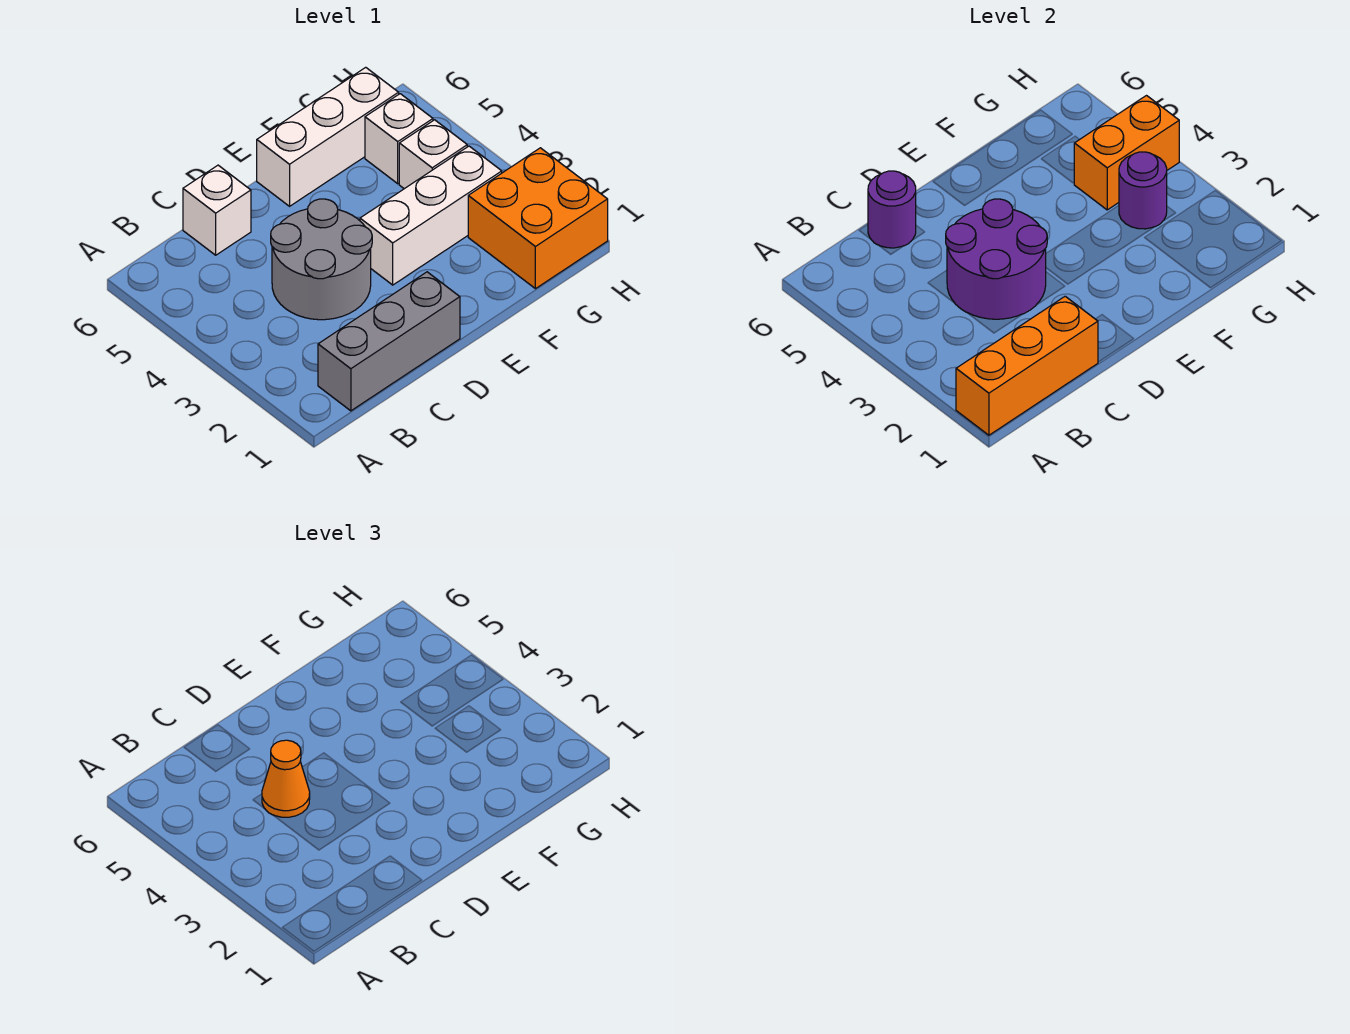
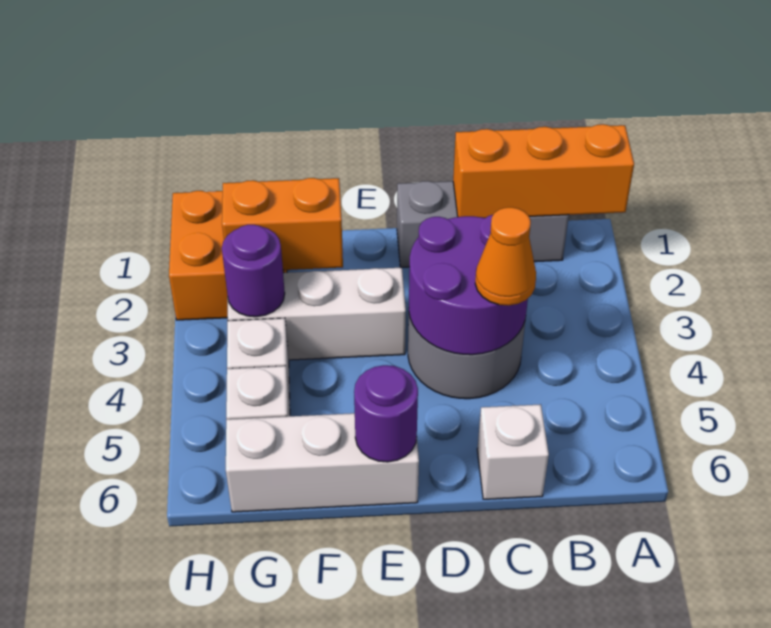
purple 1x1 round brick [868,171,916,248] -> purple 1x1 round brick moved to [354,365,418,462]
orange 1x2 brick [1074,96,1179,210] -> orange 1x2 brick moved to [222,178,343,270]

